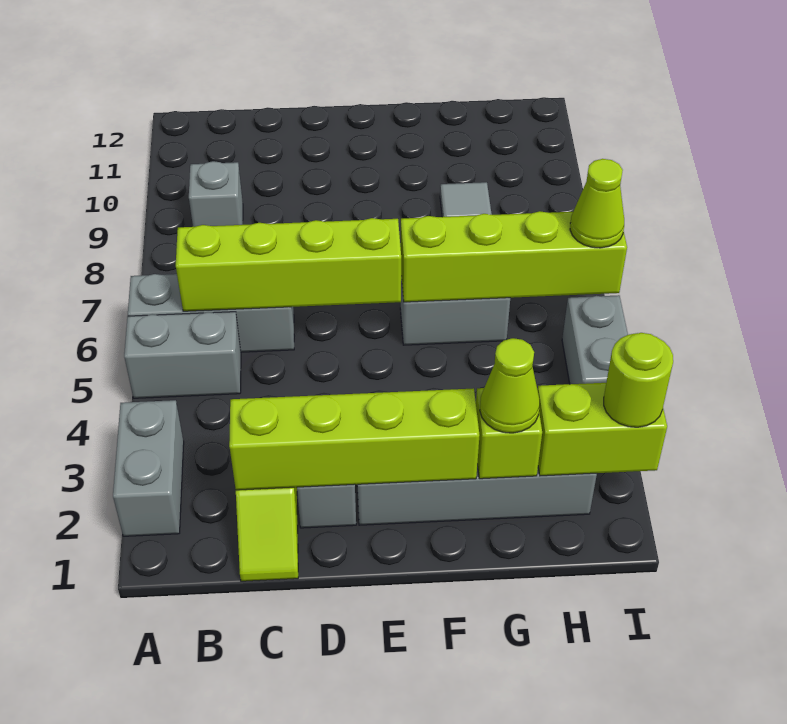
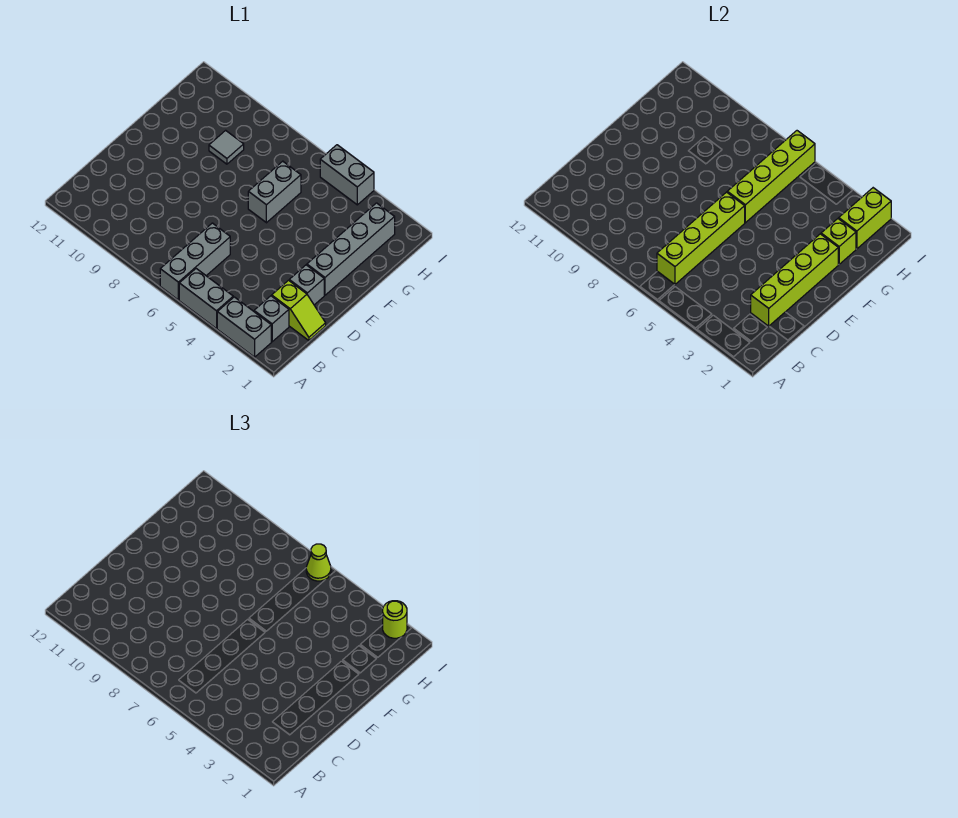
grey 1x2 brick [124,312,241,398] -> grey 1x2 brick turned to [179,269,233,329]
grey 1x1 brick [189,161,243,227] -> grey 1x1 brick moved to [254,296,289,342]
lime 1x1 cone [480,338,540,433] -> none

